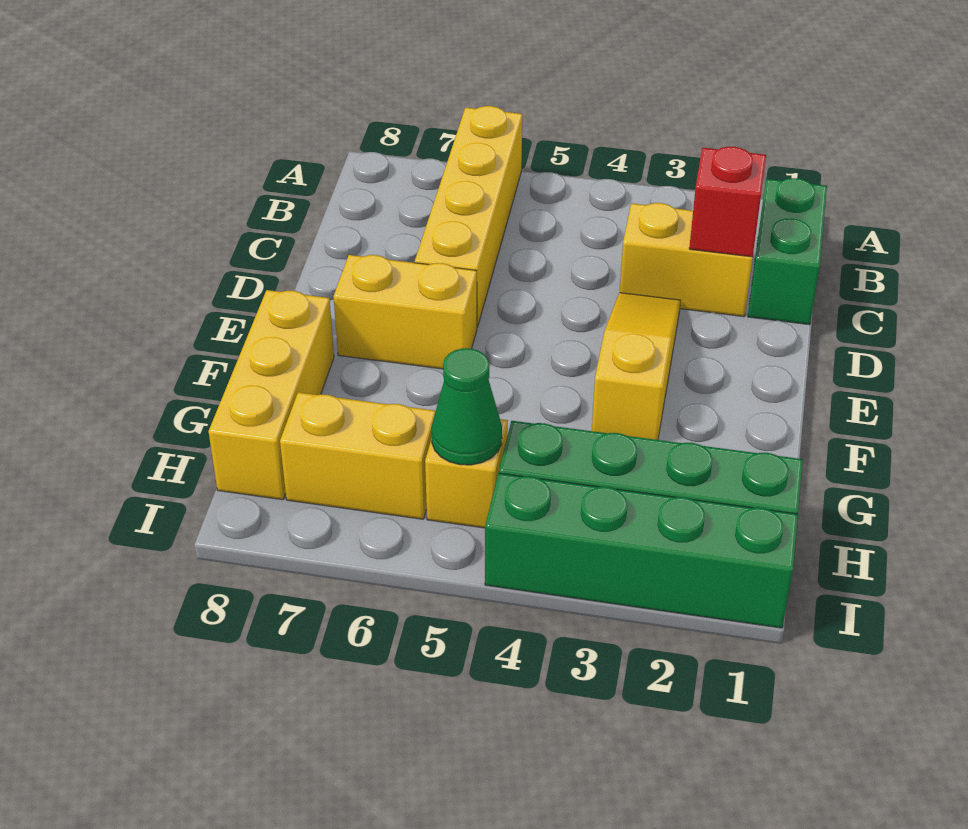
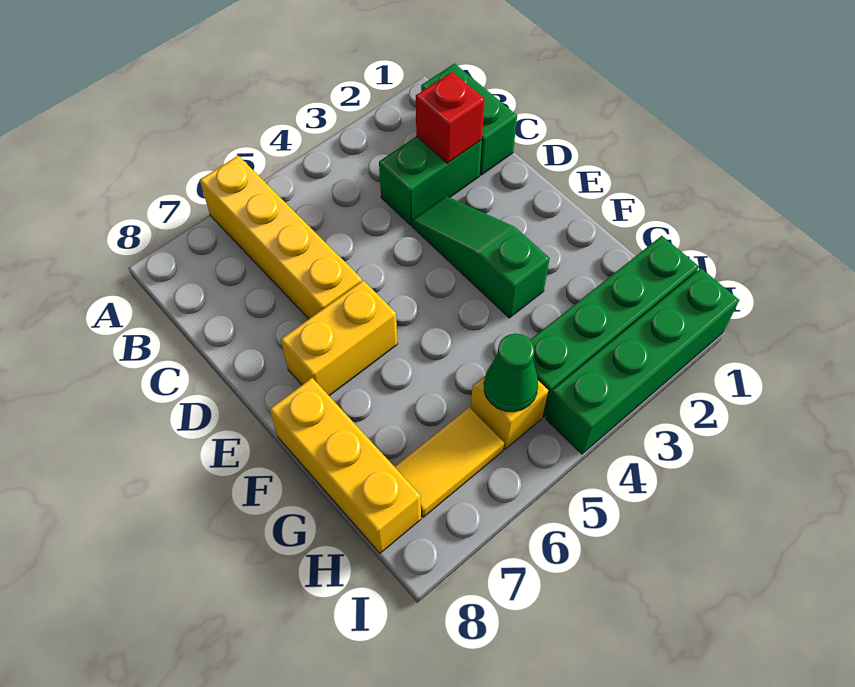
yellow 1x2 brick [620,203,753,317] -> green 1x2 brick [379,136,482,225]
yellow 1x3 slope [592,293,681,440] -> green 1x3 slope [412,196,550,318]
yellow 1x2 brick [280,392,436,519] -> yellow 1x2 tile [395,407,504,517]

